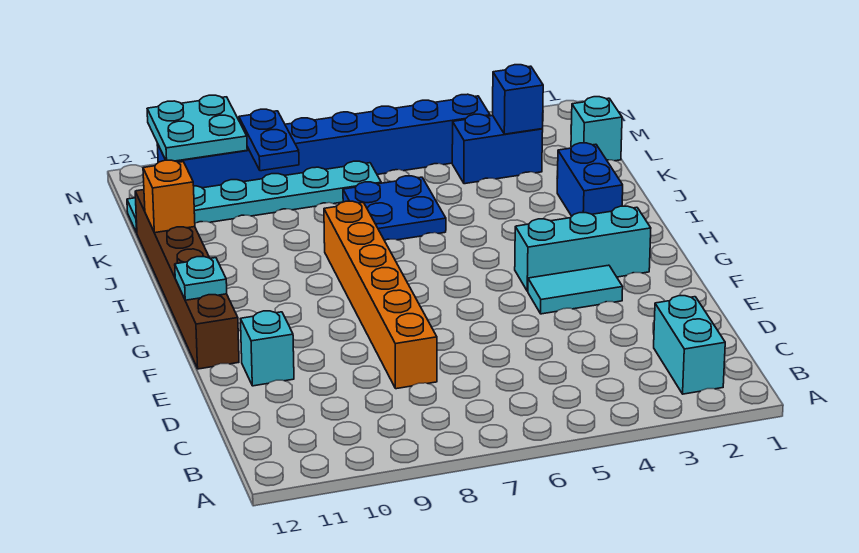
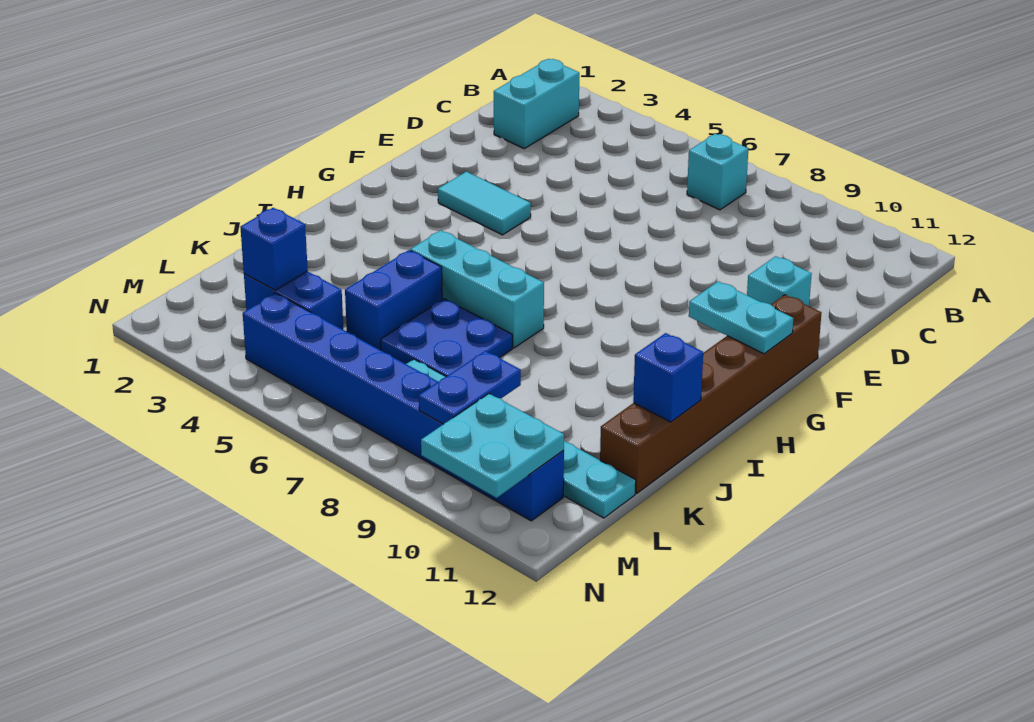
orange 1x6 brick [324,201,437,389] -> none
cyan 1x3 brick [515,206,651,291] -> cyan 1x3 brick moved to [410,230,544,348]
cyan 1x1 plate [175,257,227,300] -> cyan 1x2 plate [689,281,793,354]
blue 1x2 brick [557,143,623,216] -> blue 1x2 brick moved to [345,250,442,350]
orange 1x1 brick [143,160,195,233] -> blue 1x1 brick [633,333,703,422]
cyan 1x1 brick [571,97,622,161] -> cyan 1x1 brick moved to [687,134,748,210]

